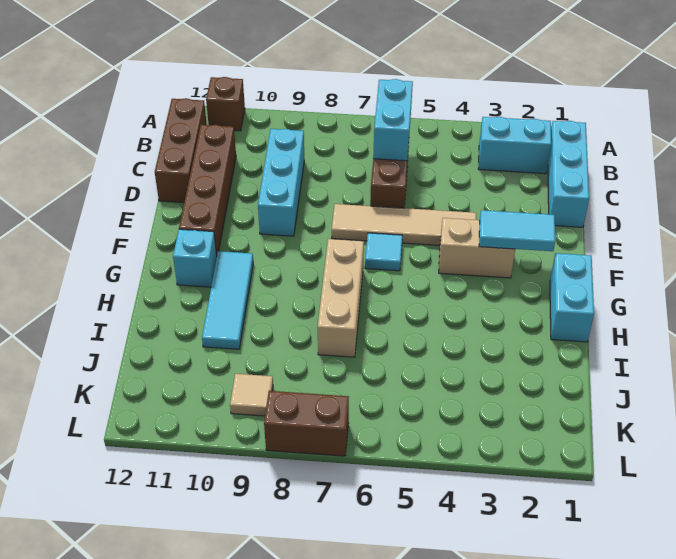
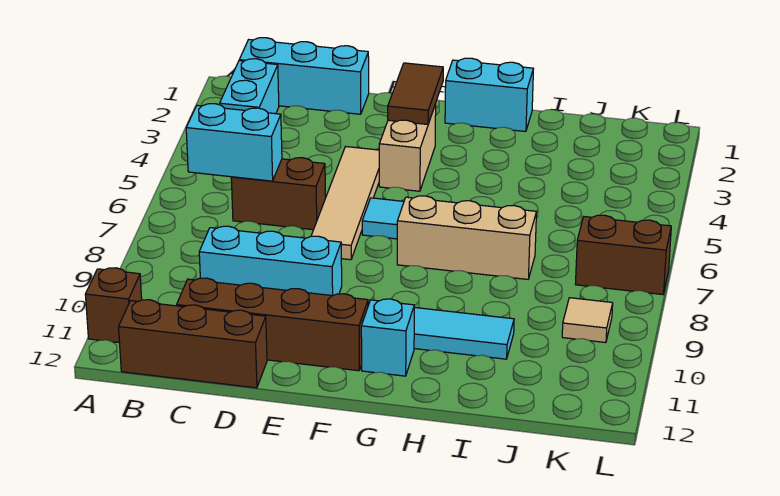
cyan 1x2 tile [479,210,555,251] -> brown 1x2 tile [388,63,443,124]
brown 1x2 brick [264,391,349,456] -> brown 1x2 brick turned to [575,215,671,295]

